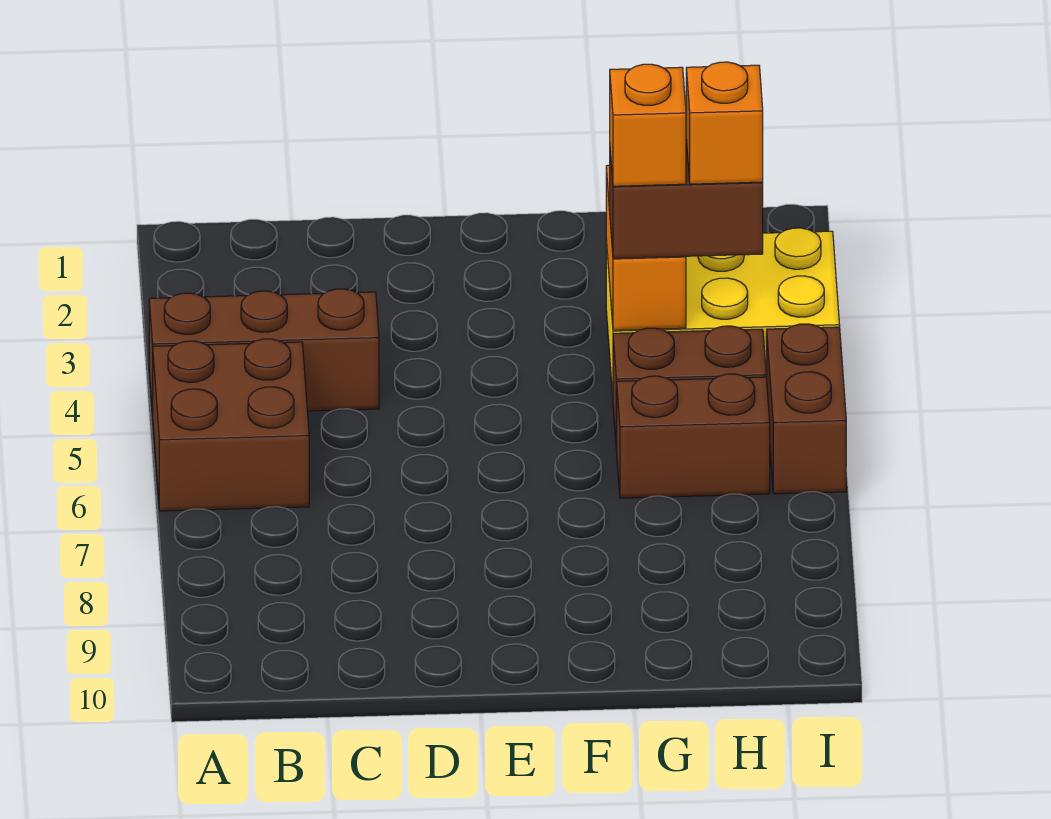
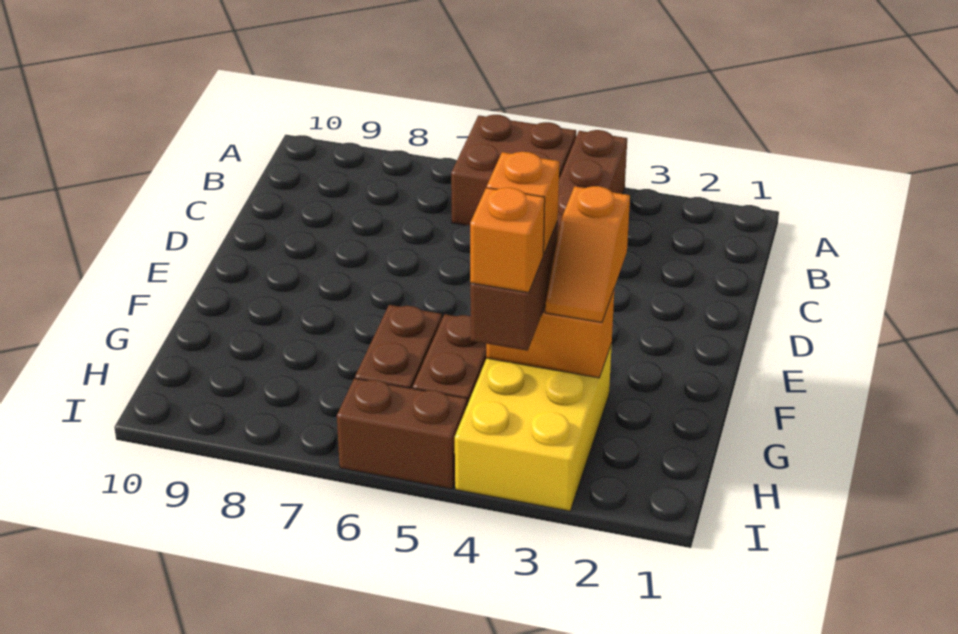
none -> orange 1x2 slope [545,186,630,322]

